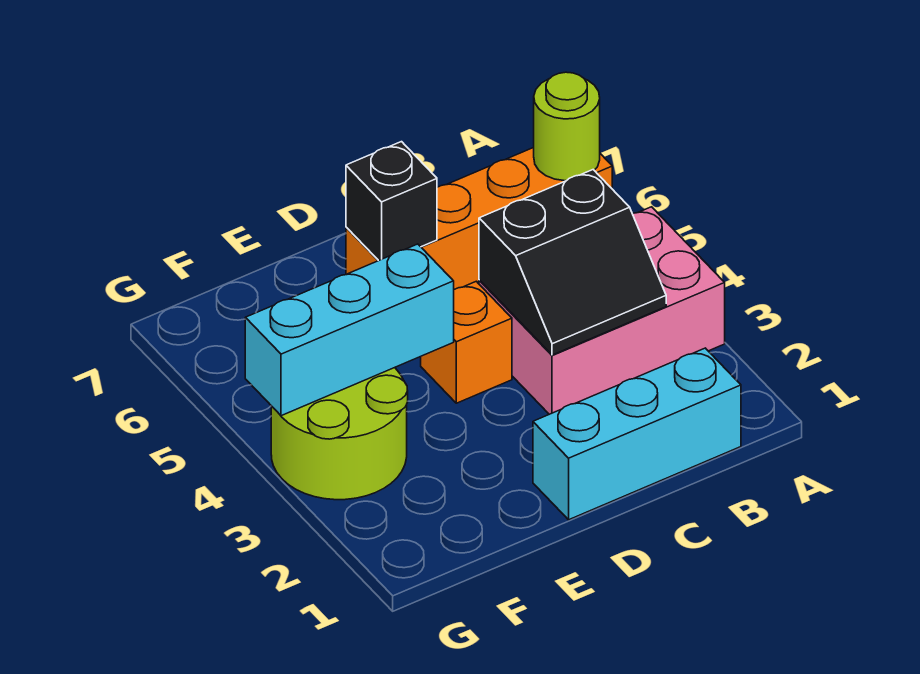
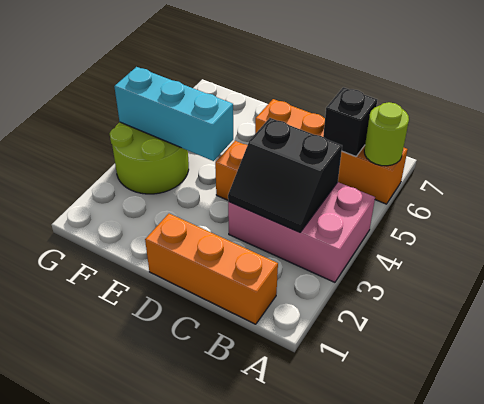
cyan 1x3 brick [533,348,741,520] -> orange 1x3 brick [145,214,278,324]
black 1x1 brick [346,142,437,261] -> black 1x1 brick moved to [323,87,377,157]

